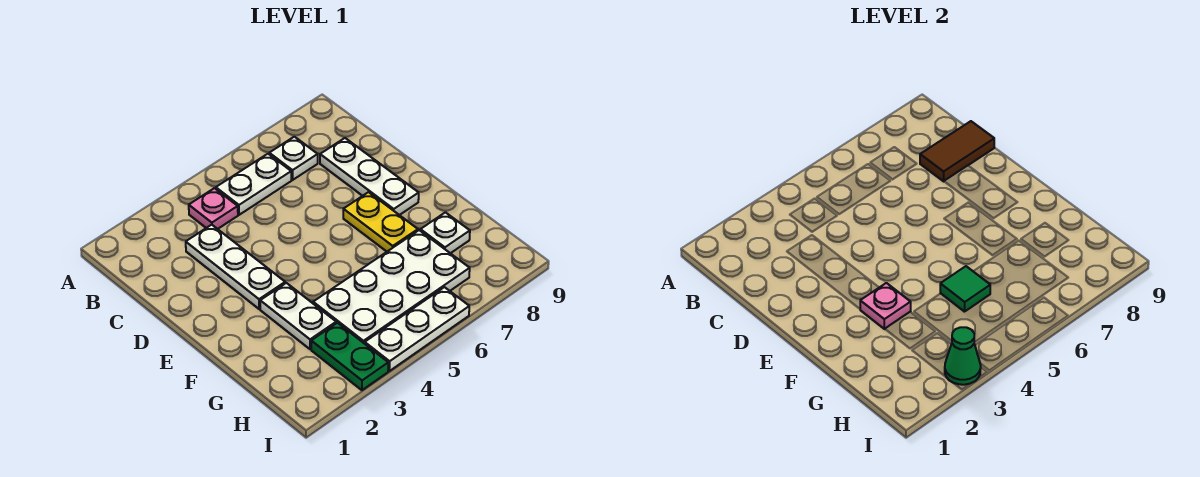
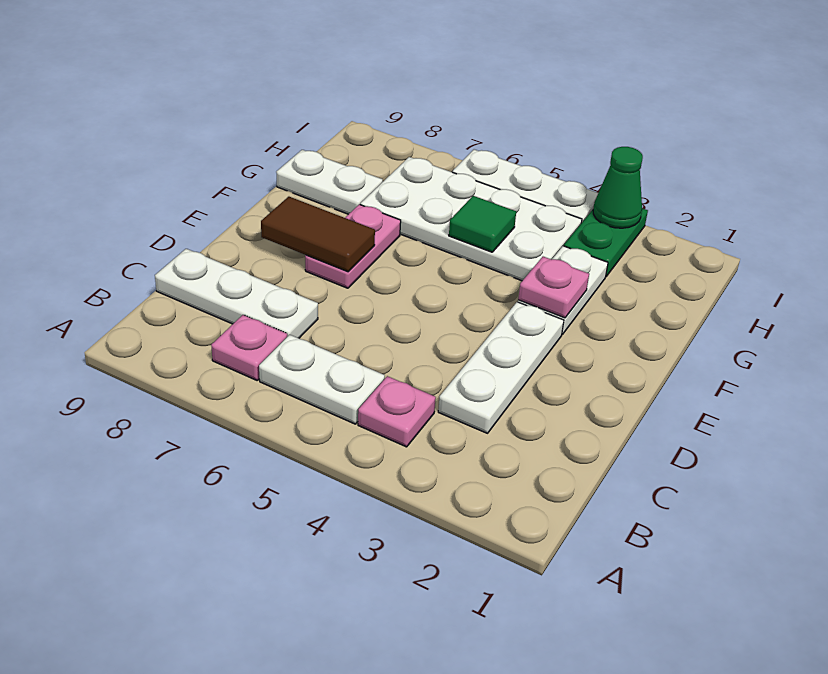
white 1x1 plate [269,137,318,180] -> pink 1x1 plate [211,315,287,380]
white 1x3 plate [320,138,419,215] -> white 1x3 plate turned to [155,249,318,338]
brown 1x2 tile [920,121,994,181] -> brown 1x2 tile moved to [261,197,375,272]
yellow 1x2 plate [343,192,418,251] -> pink 1x2 plate [305,204,401,288]
white 1x1 plate [420,212,470,253] -> white 1x2 plate [276,150,383,214]

